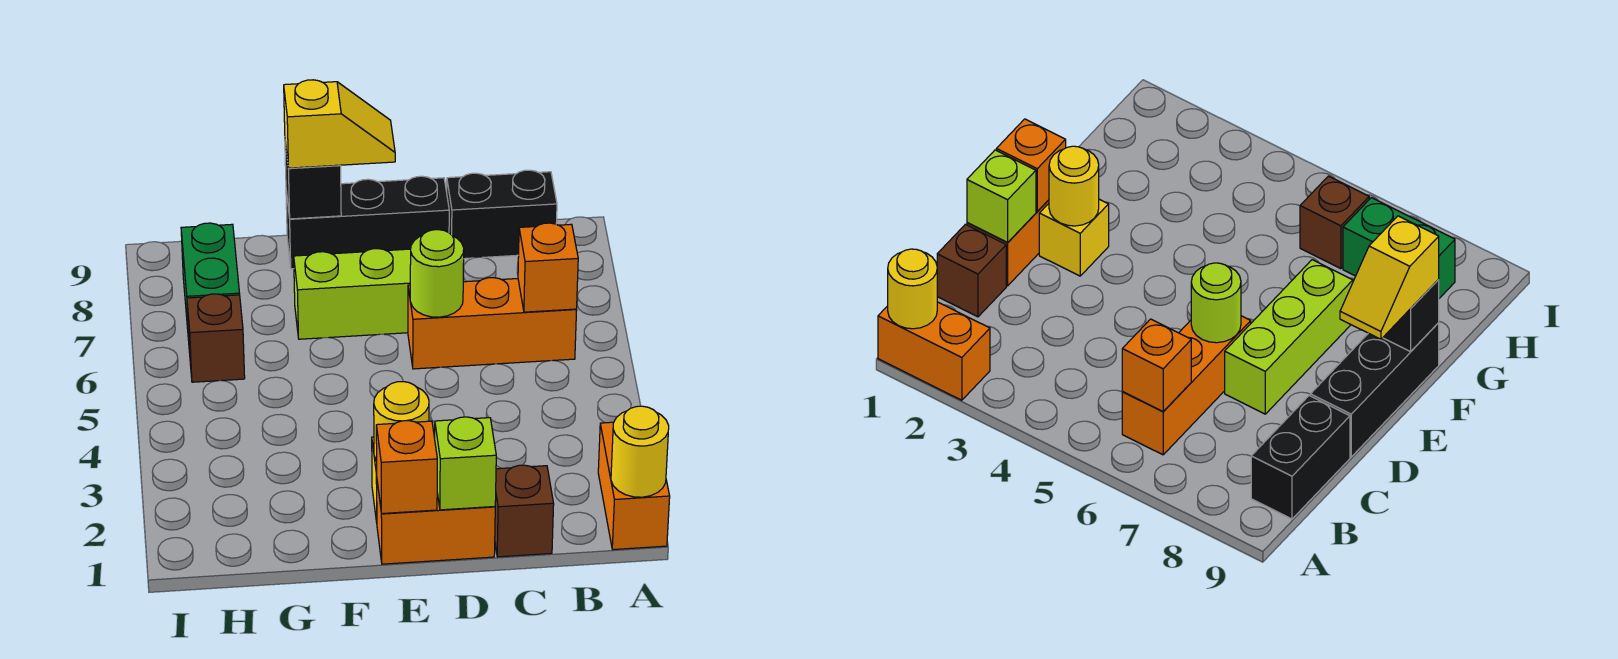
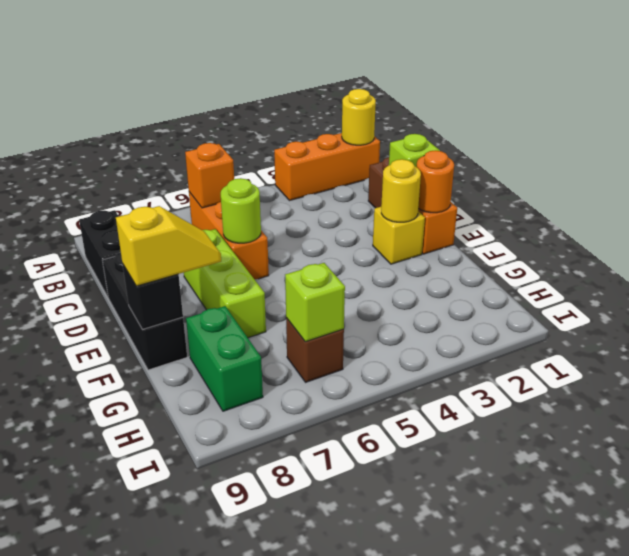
orange 1x2 brick [598,422,670,550] -> orange 1x3 brick [274,133,380,201]
orange 1x1 brick [376,421,437,514] -> orange 1x1 round brick [417,150,454,213]
yellow 1x2 slope [284,80,395,168] -> yellow 1x2 slope turned to [116,206,221,286]
none -> lime 1x1 brick [285,263,345,342]
green 1x2 brick [181,223,240,340] -> green 1x2 brick turned to [186,306,263,411]

